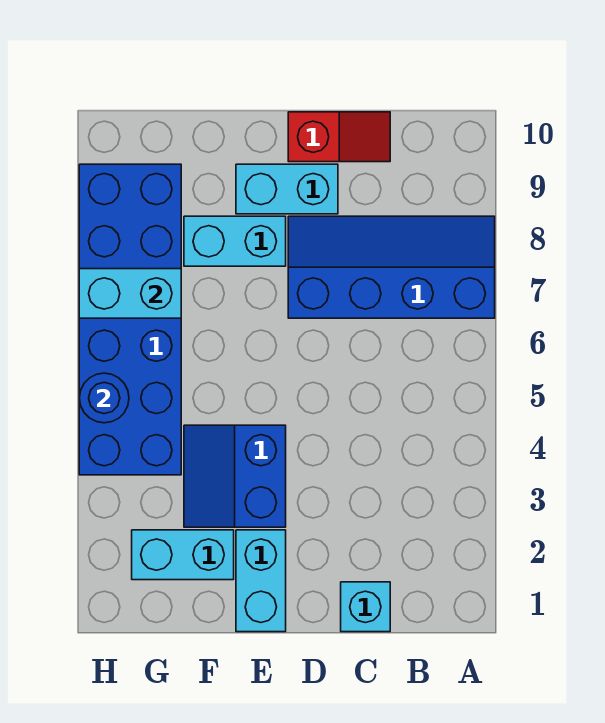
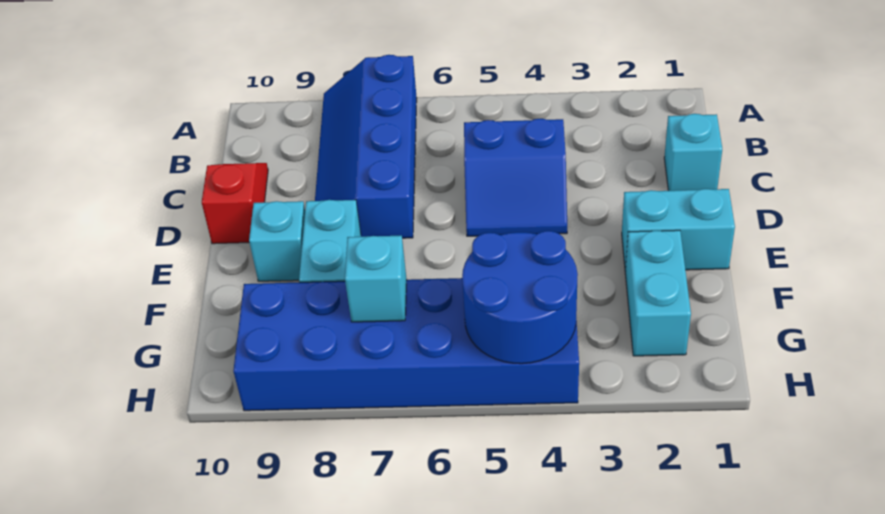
cyan 1x2 brick [236,164,338,214] -> cyan 1x1 brick [249,201,305,281]
blue 2x2 slope [184,425,286,527] -> blue 2x2 slope moved to [464,119,567,236]
cyan 1x2 brick [79,269,181,318] -> cyan 1x1 brick [345,236,407,322]
blue 1x1 round brick [79,373,129,423] -> blue 2x2 round brick [462,231,578,364]

